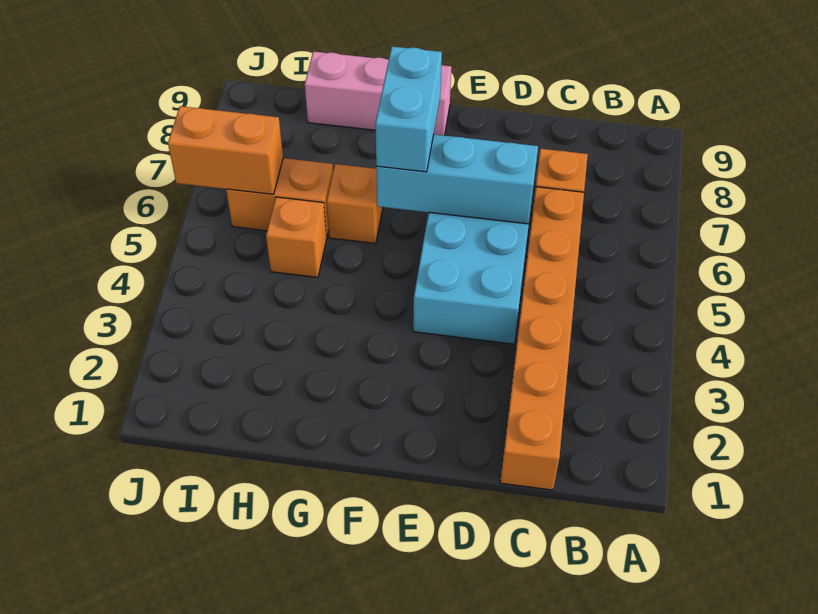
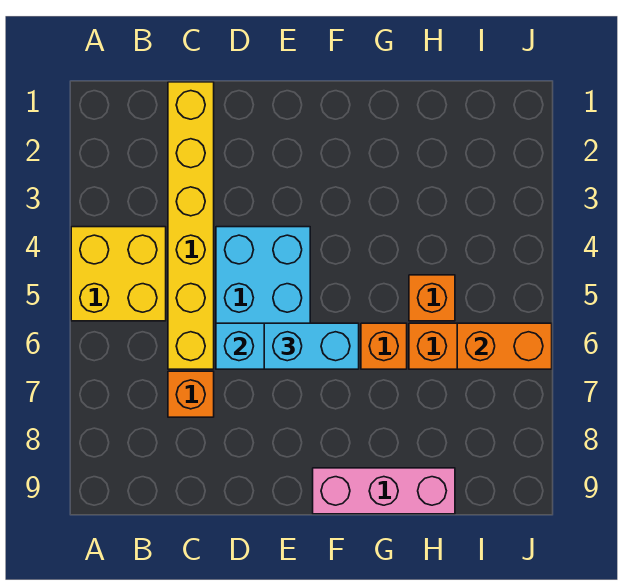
none -> yellow 2x2 brick [71,227,166,321]
orange 1x6 brick [500,187,584,490] -> yellow 1x6 brick [168,82,214,369]
cyan 1x2 brick [375,46,442,172] -> cyan 1x2 brick turned to [264,323,359,369]

